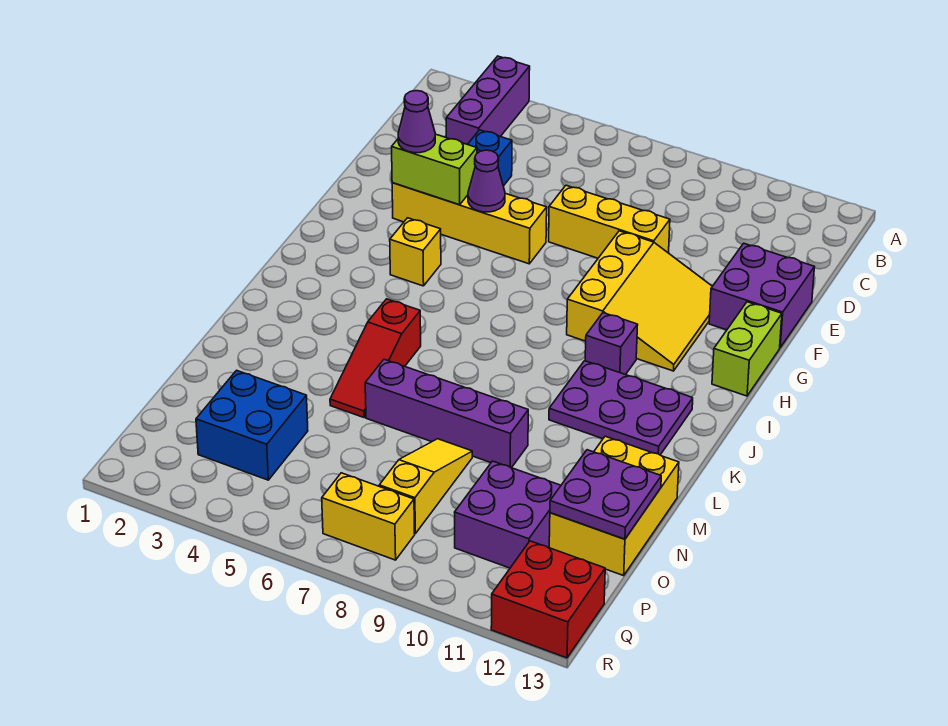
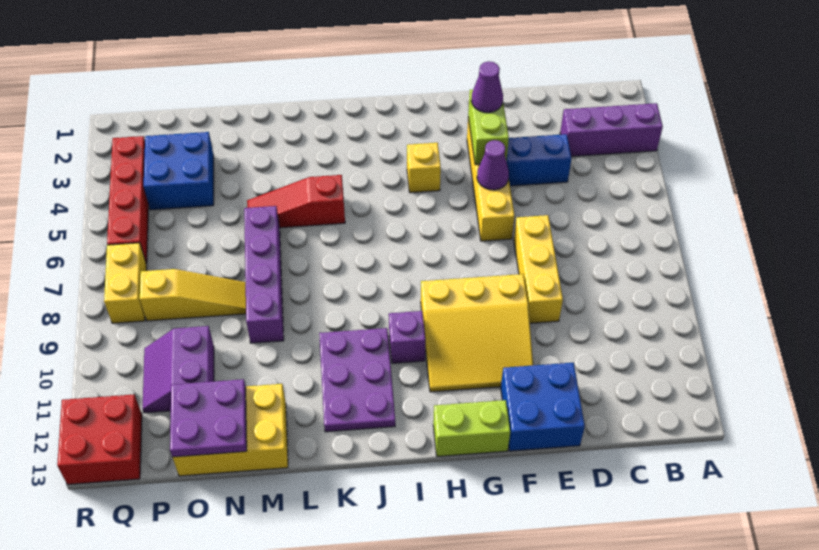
purple 2x2 brick [709,243,814,348] -> blue 2x2 brick [501,363,585,451]
purple 2x2 brick [455,461,561,568] -> purple 2x2 slope [143,326,214,413]
none -> red 1x4 brick [107,136,149,264]

